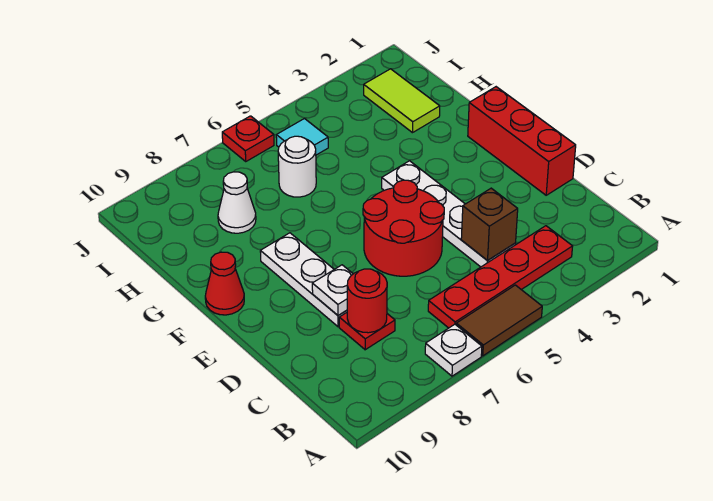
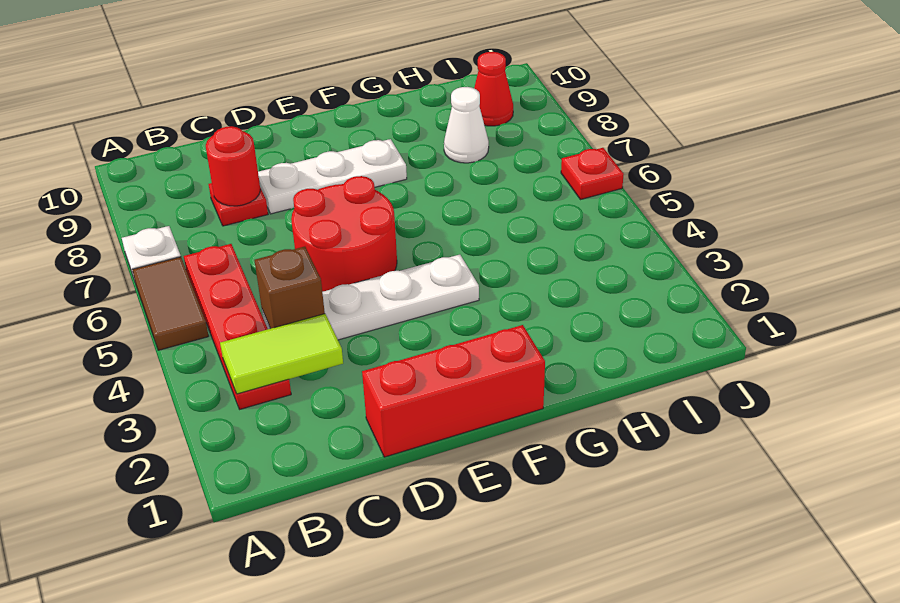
white 1x1 plate [312,265,353,315] -> none
red 1x1 cone [205,252,244,315] -> red 1x1 cone moved to [474,52,513,126]
lime 1x2 tile [364,69,440,133] -> lime 1x2 tile moved to [220,314,343,394]
white 1x1 round brick [278,136,316,197] -> none
cyan 1x1 tile [276,119,328,155] -> none

